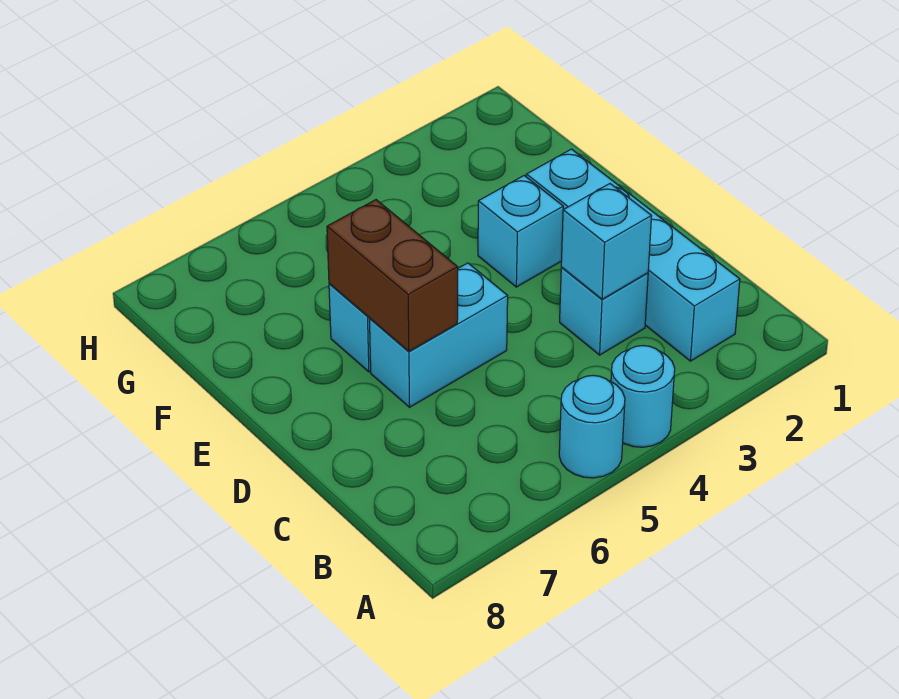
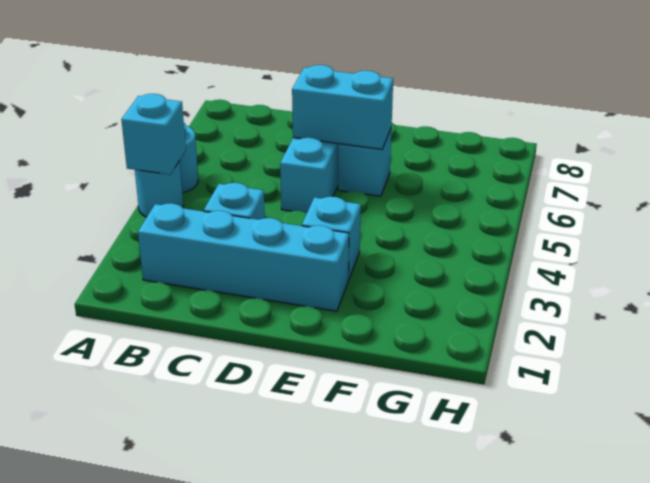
cyan 1x1 brick [561,184,652,299] -> cyan 1x1 brick moved to [121,94,186,175]
brown 1x2 brick [327,200,458,351] -> cyan 1x2 brick [292,65,393,149]

